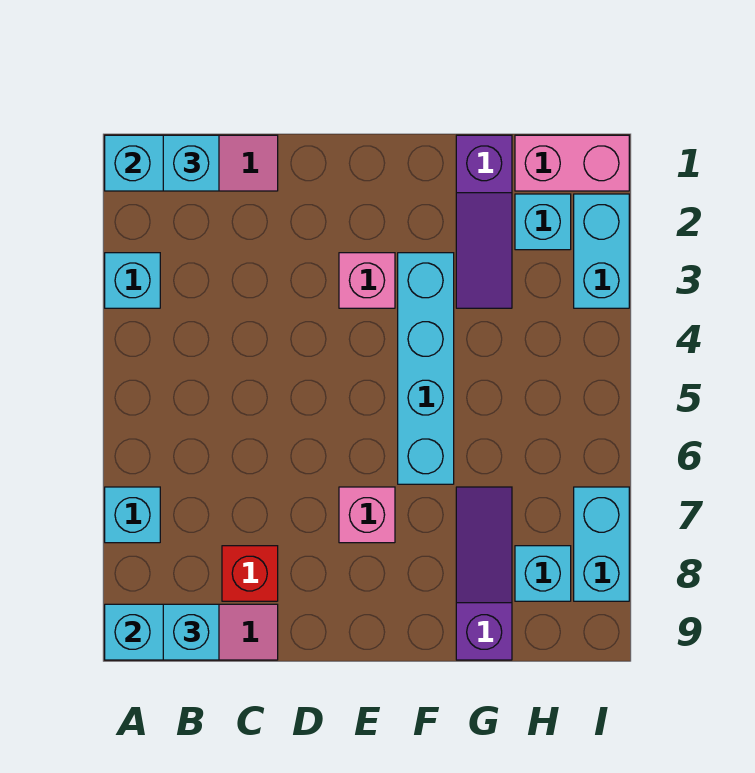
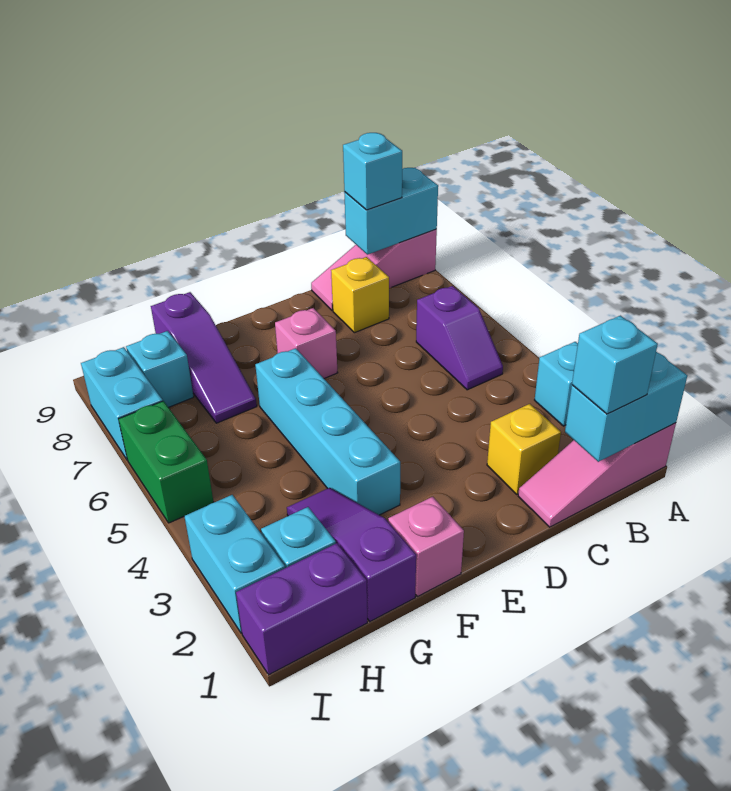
cyan 1x1 brick [105,487,160,543] -> none
none -> purple 1x2 slope [416,286,503,390]
none -> yellow 1x1 brick [487,404,561,494]
red 1x1 brick [222,546,278,601] -> yellow 1x1 brick [331,257,389,333]
pink 1x1 brick [339,253,395,308] -> pink 1x1 brick moved to [388,497,464,597]
pink 1x2 brick [515,135,629,191] -> purple 1x2 brick [236,543,367,675]
none -> green 1x2 brick [119,401,214,523]

